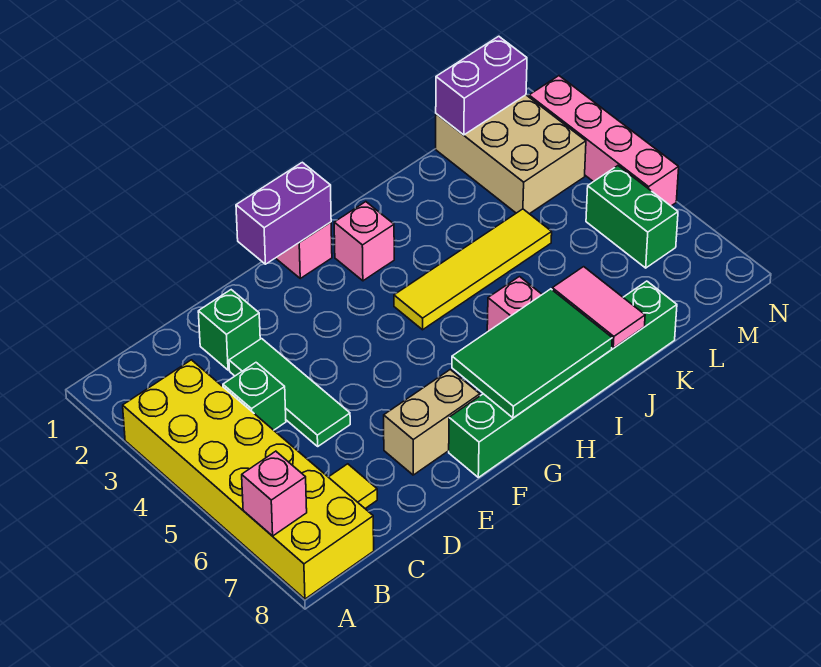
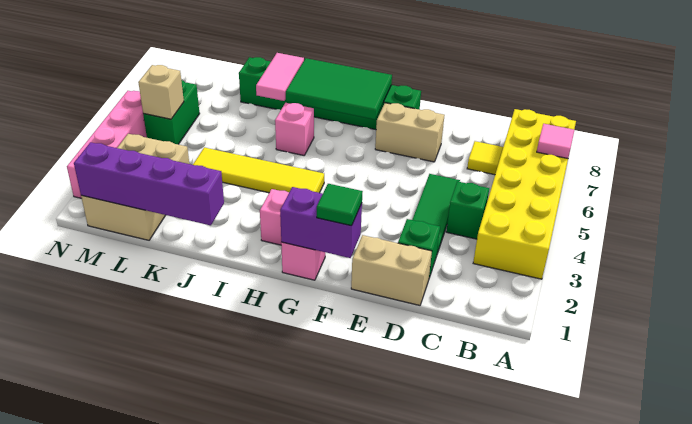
pink 1x1 brick [242,451,307,536] -> pink 1x1 tile [537,124,574,158]
none -> tan 1x2 brick [351,235,432,305]
none -> green 1x1 tile [317,184,363,226]
purple 1x2 brick [436,36,527,135] -> purple 1x4 brick [74,142,224,225]
none -> tan 1x1 brick [138,65,184,119]

